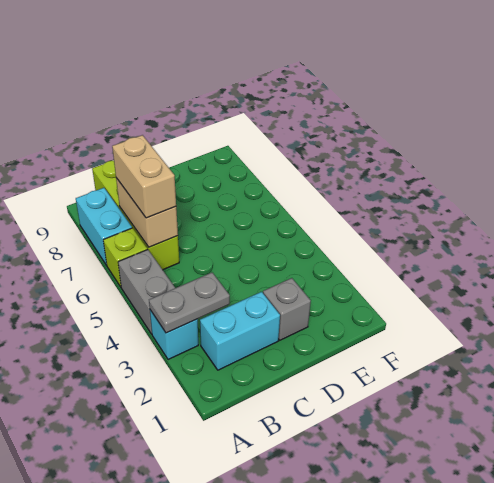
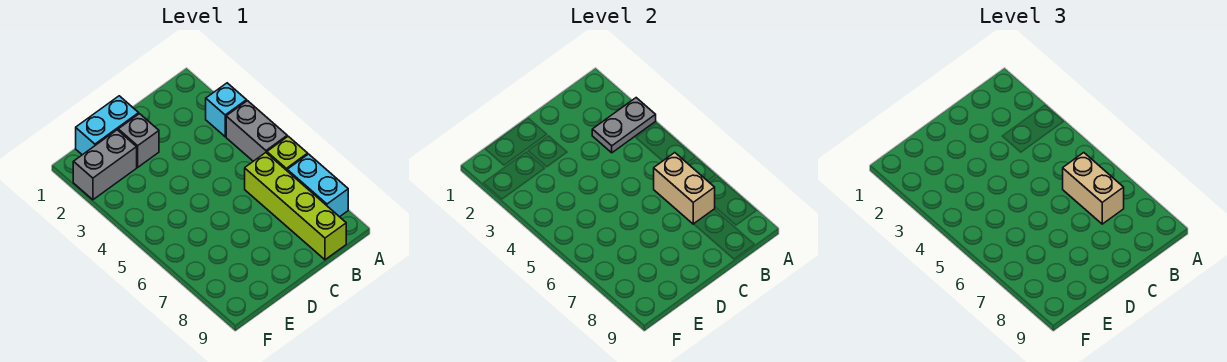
cyan 1x2 brick [200,292,280,370] -> cyan 1x2 brick moved to [76,96,139,155]
none -> grey 1x2 brick [73,130,137,200]

